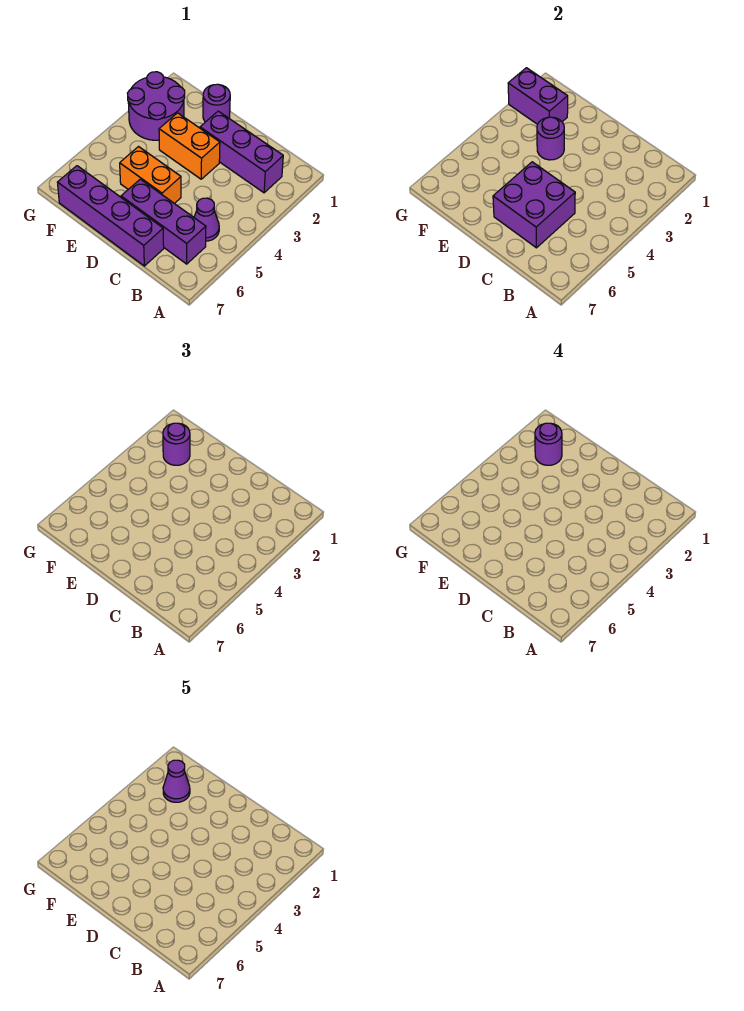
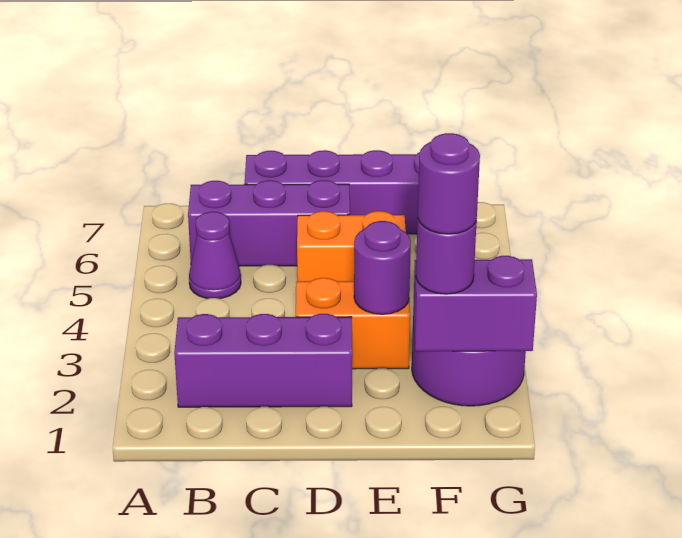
purple 2x2 brick [493,162,575,248] -> none
purple 1x1 round brick [203,84,230,122] -> none
purple 1x1 cone [163,760,190,802] -> none

